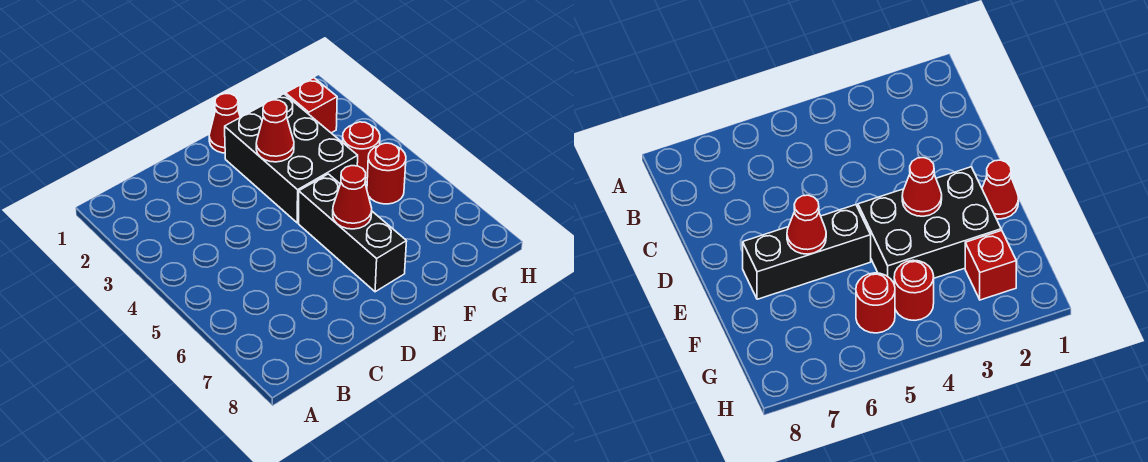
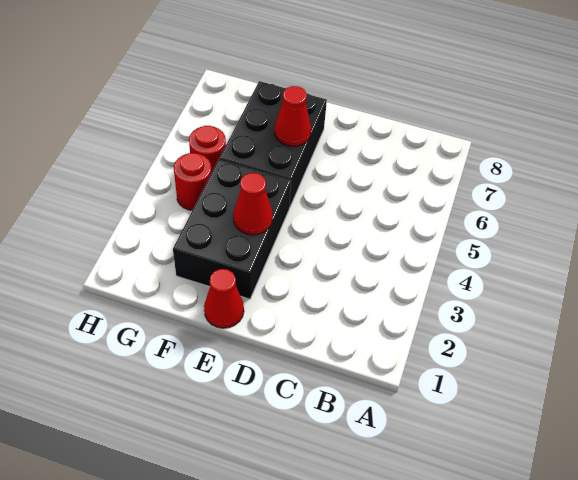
black 1x3 brick [299,174,407,292] -> black 2x3 brick [219,81,327,206]
red 1x1 brick [286,78,337,133] -> none

